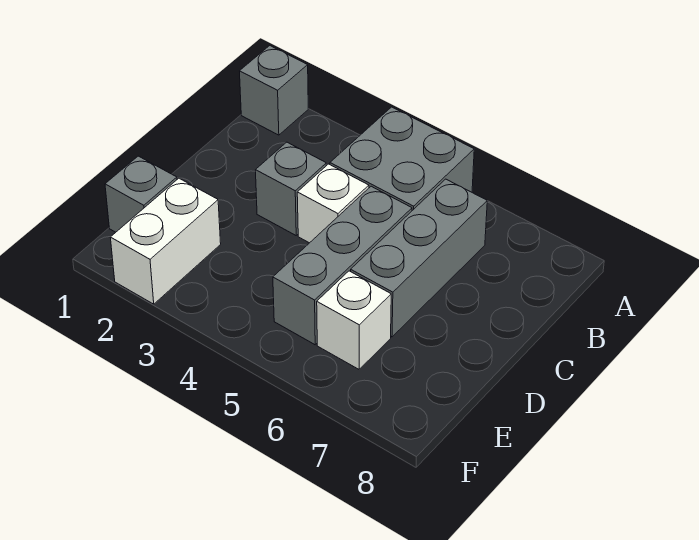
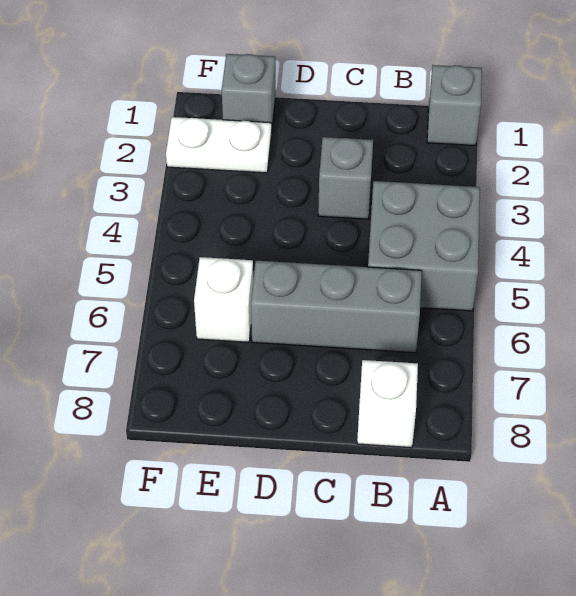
white 1x1 brick [297,164,369,243] -> white 1x1 brick moved to [357,360,418,448]
grey 1x3 brick [273,186,412,345] -> none
white 1x2 brick [110,178,221,304] -> white 1x2 plate [166,117,271,173]

